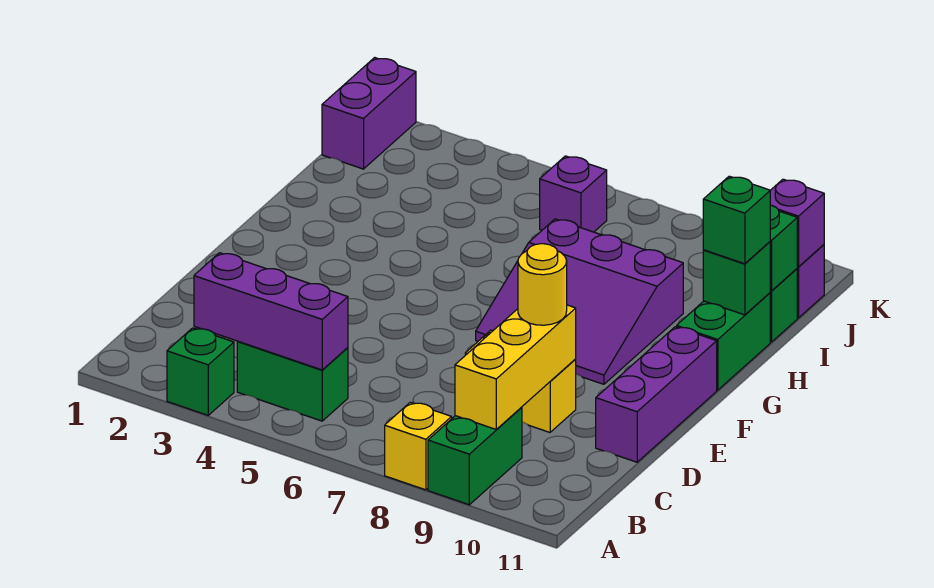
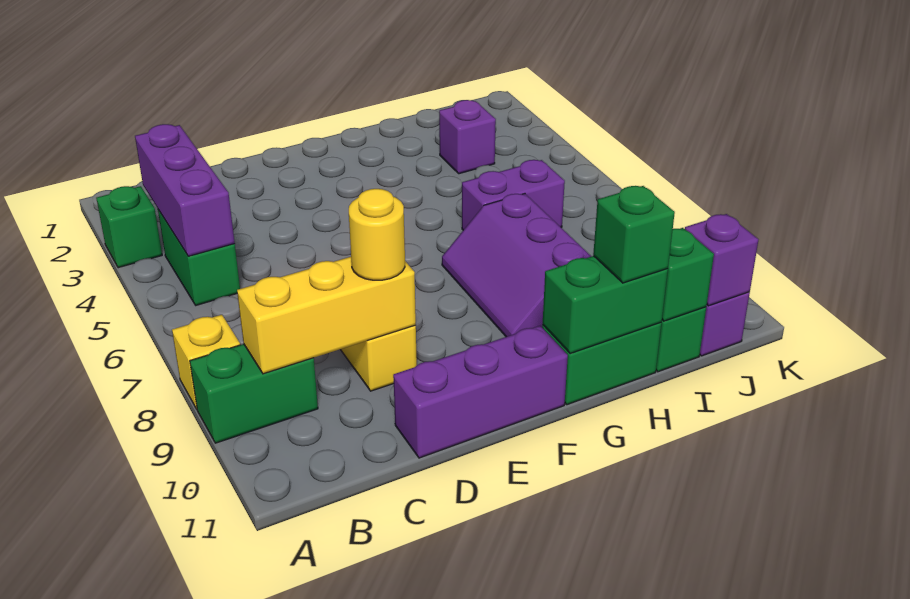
purple 3x3 slope [476,219,683,384] -> purple 2x3 slope [442,194,591,337]
green 1x1 brick [703,242,770,315] -> green 1x2 brick [543,256,668,354]
purple 1x2 brick [322,58,416,169] -> purple 1x2 brick moved to [462,160,565,230]
purple 1x1 brick [540,156,607,232] -> purple 1x1 brick moved to [439,100,496,174]

